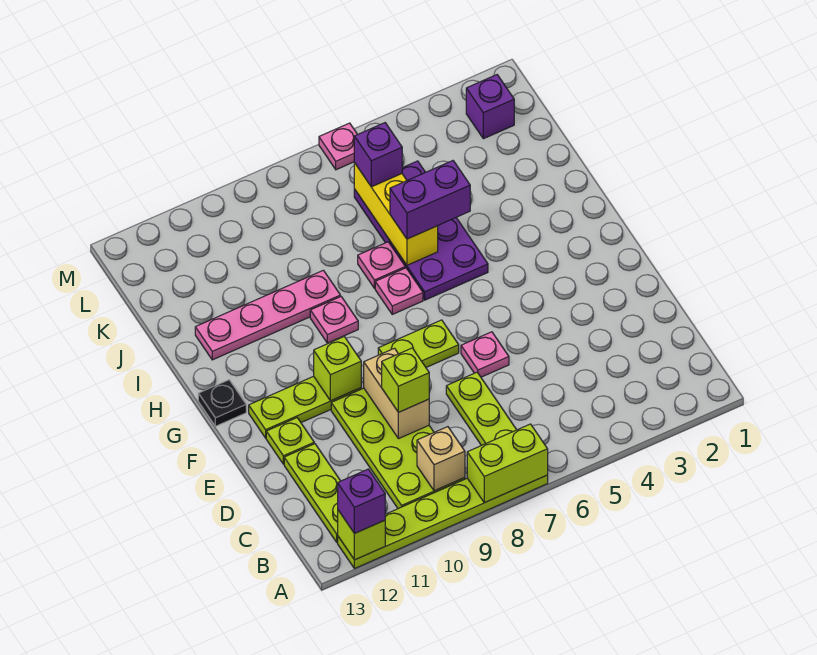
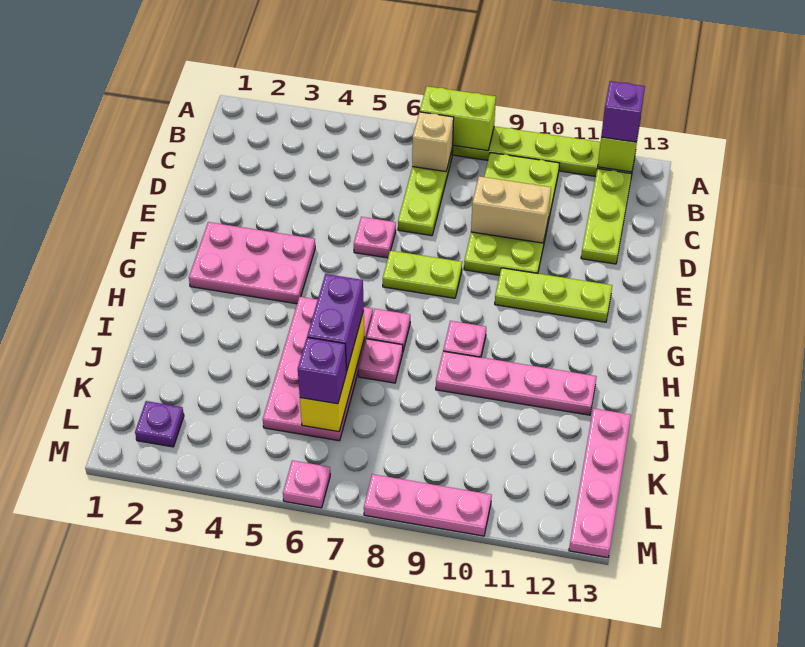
tan 1x1 brick [417,427,465,491] -> tan 1x1 brick moved to [412,112,454,172]
tan 1x2 brick [364,348,429,439] -> tan 1x2 brick turned to [471,176,551,243]
lime 1x1 brick [382,348,429,412] -> none
lime 1x1 plate [266,418,314,464] -> none
none -> pink 2x3 plate [189,222,315,304]
lime 1x1 brick [314,337,361,401] -> none
black 1x1 plate [198,380,246,426] -> none
purple 2x4 plate [354,161,488,300] -> pink 2x4 plate [263,297,373,441]
purple 1x2 brick [390,161,470,239] -> purple 1x2 brick turned to [307,274,364,371]
none -> pink 1x4 plate [569,408,631,558]
purple 1x1 brick [466,75,514,139] -> purple 1x1 plate [135,401,184,447]
none -> pink 1x3 plate [364,474,492,536]

